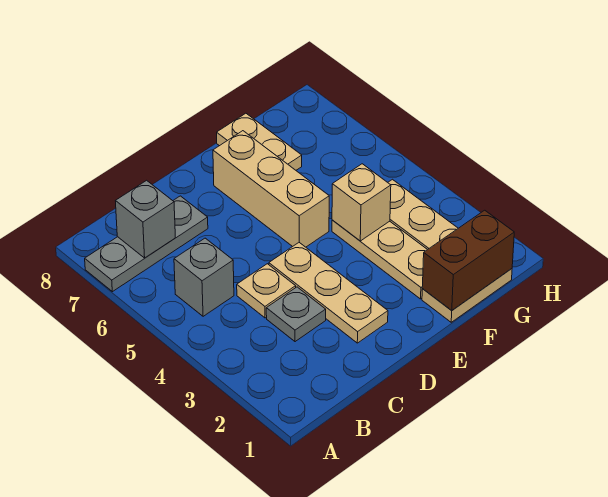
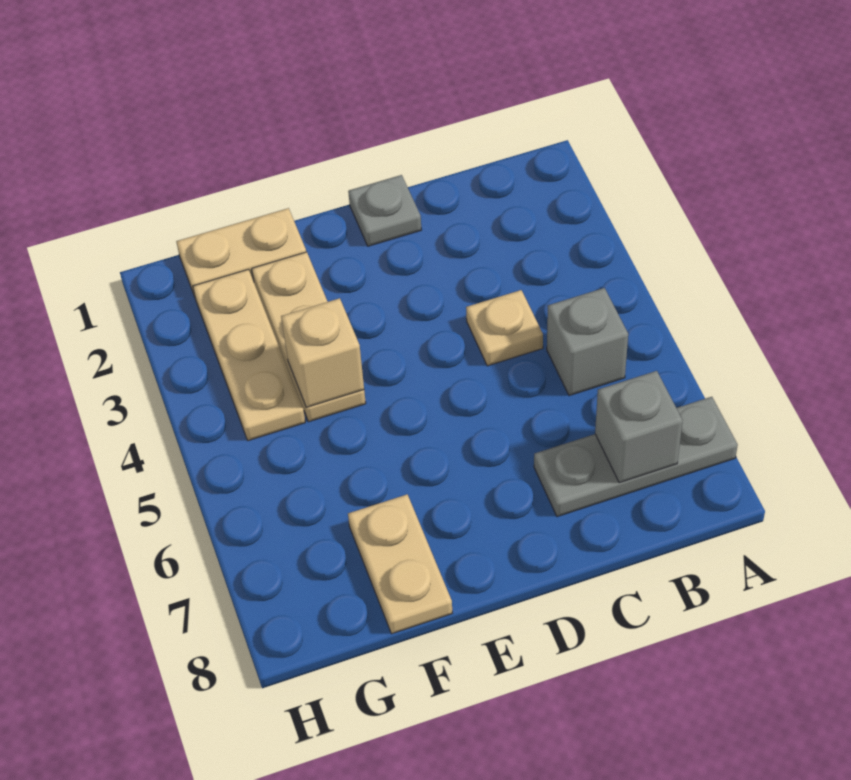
grey 1x1 plate [266,287,326,342] -> grey 1x1 plate moved to [348,175,421,246]
tan 1x3 plate [269,243,388,343] -> none
tan 1x3 brick [213,131,329,247] -> none
brown 1x2 brick [422,210,514,310] -> none

